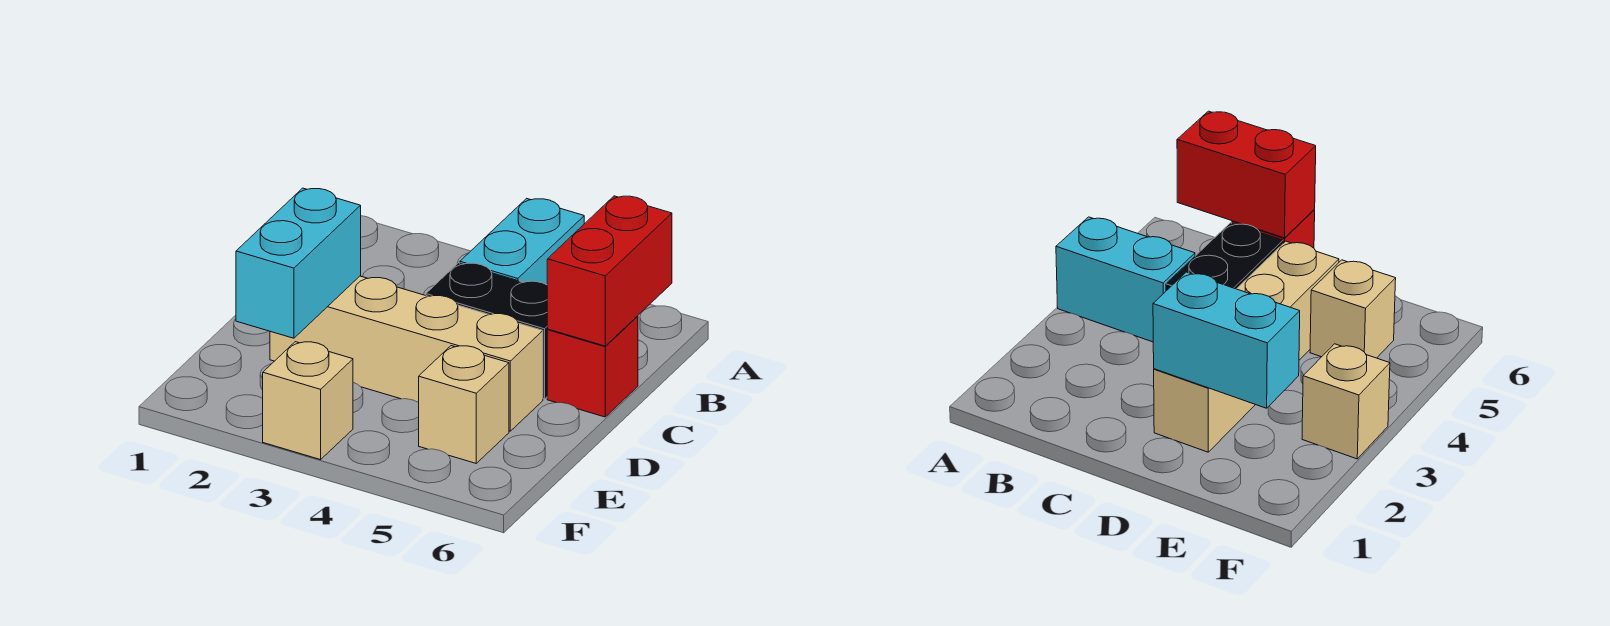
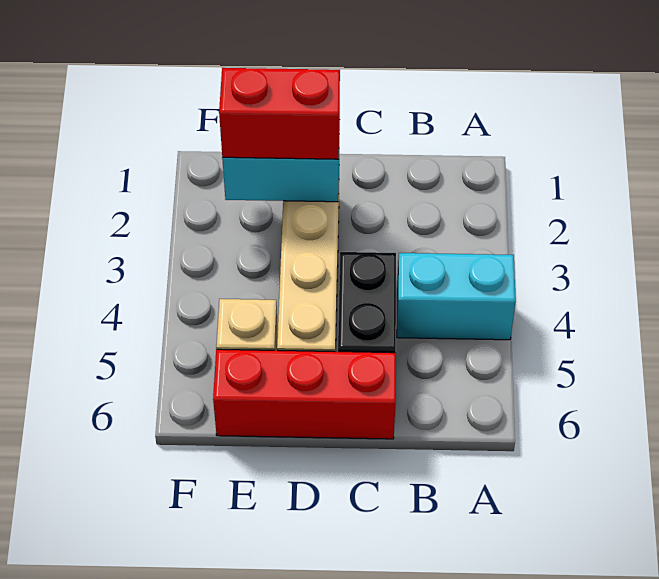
red 1x2 brick [547,196,672,346] -> red 1x2 brick moved to [219,68,340,159]
red 1x1 brick [547,316,638,417] -> red 1x3 brick [213,349,396,439]
tan 1x1 brick [263,342,353,460] -> none

